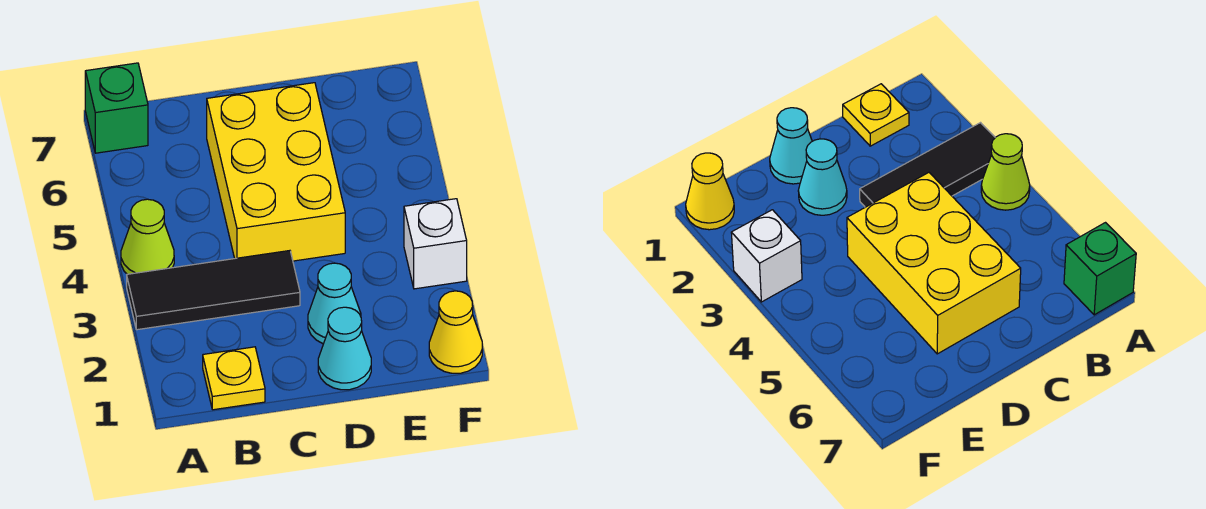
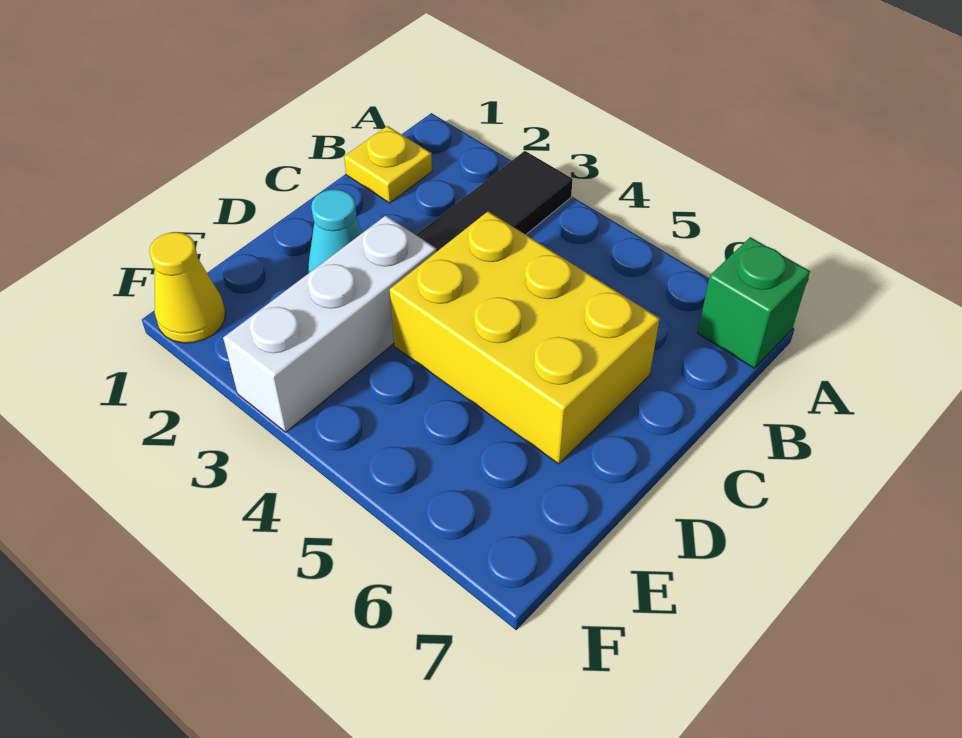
lime 1x1 cone [121,199,174,274] -> none
cyan 1x1 cone [318,307,371,390] -> none
white 1x1 brick [404,199,467,289] -> white 1x3 brick [223,216,436,432]

